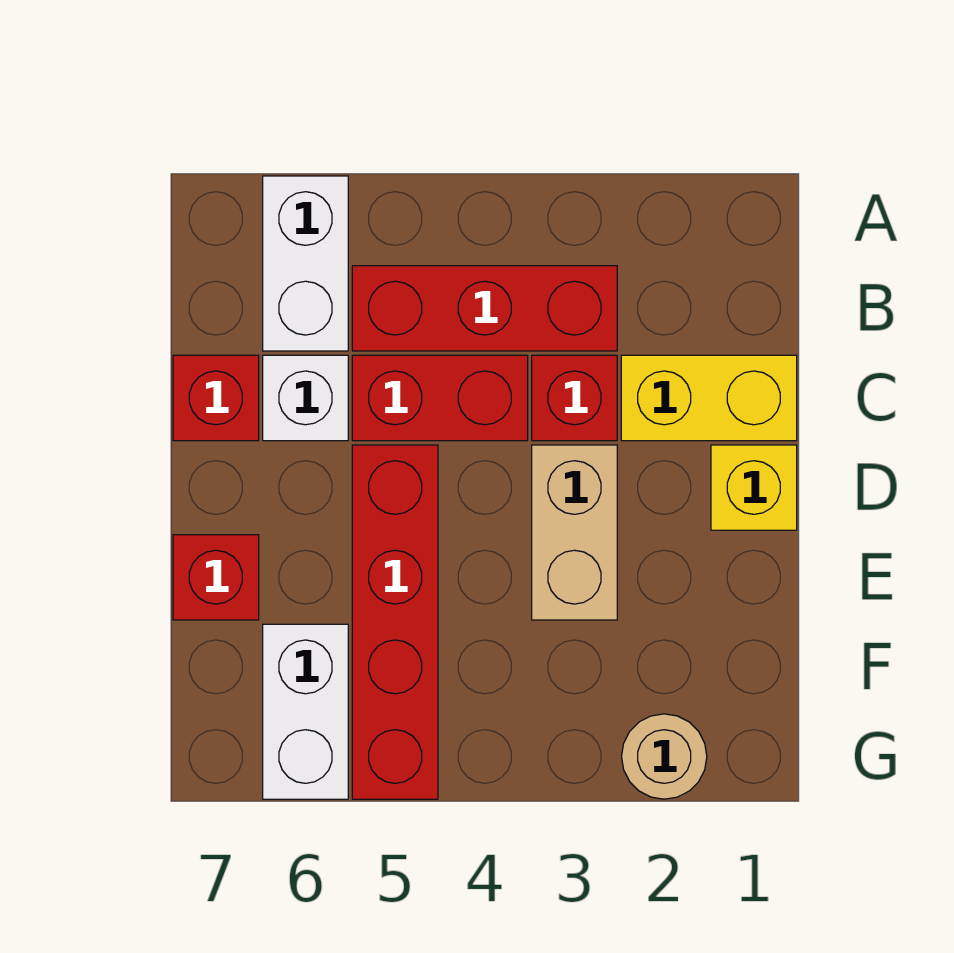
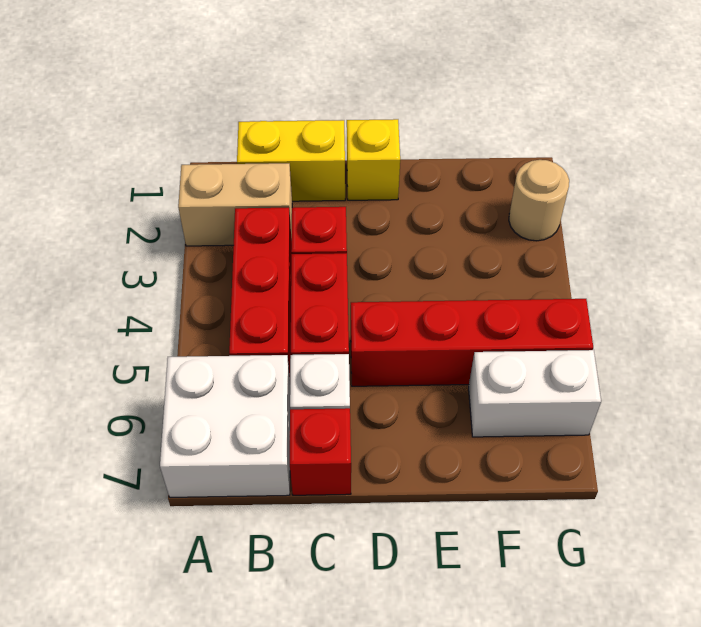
white 1x2 brick [263,176,348,351] -> white 2x2 brick [160,355,290,497]
yellow 1x2 brick [621,355,797,441] -> yellow 1x2 brick turned to [237,120,345,201]
tan 1x2 brick [532,445,617,620] -> tan 1x2 brick moved to [178,163,292,246]
red 1x1 brick [173,535,259,620] -> none

